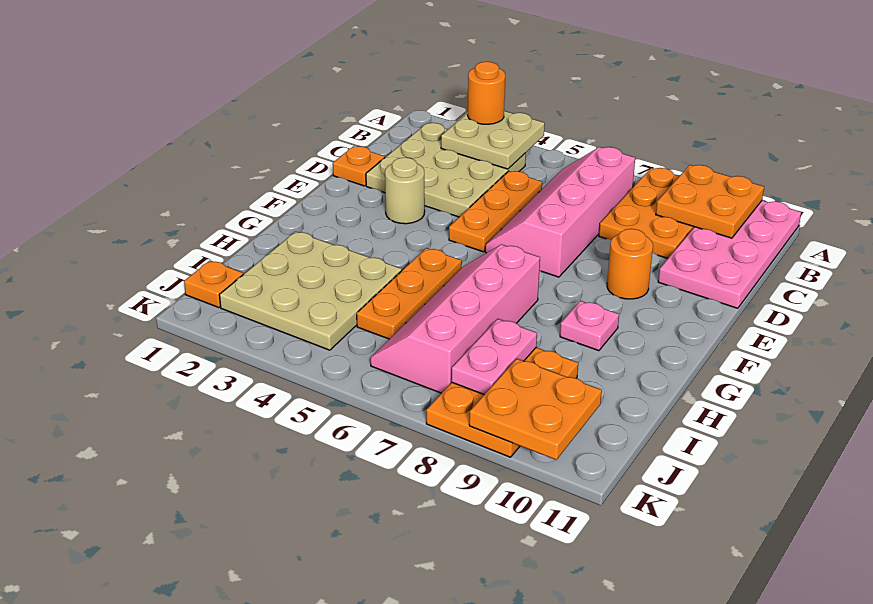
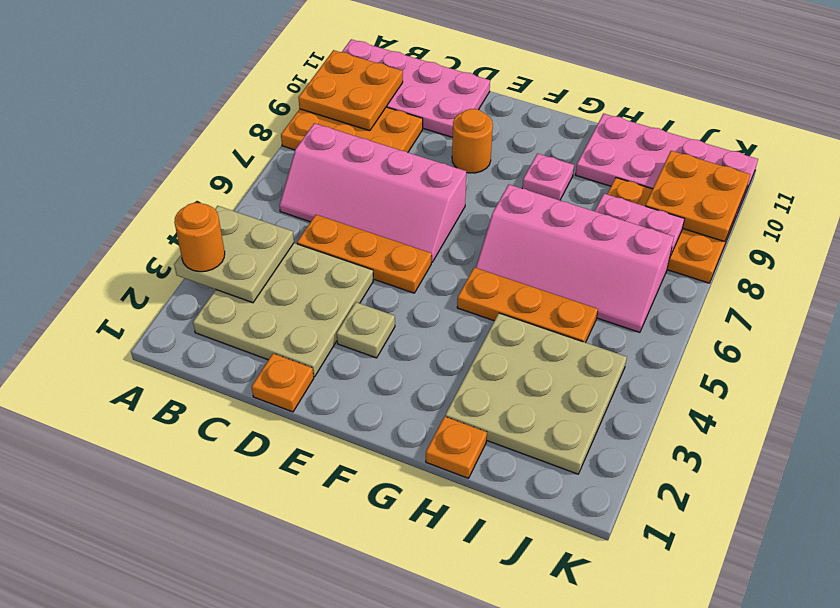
tan 1x1 round brick [385,158,425,224] -> tan 1x1 plate [337,302,395,358]
none -> pink 2x4 plate [575,114,758,224]
orange 1x1 plate [184,261,243,308] -> orange 1x1 plate moved to [426,417,487,478]

